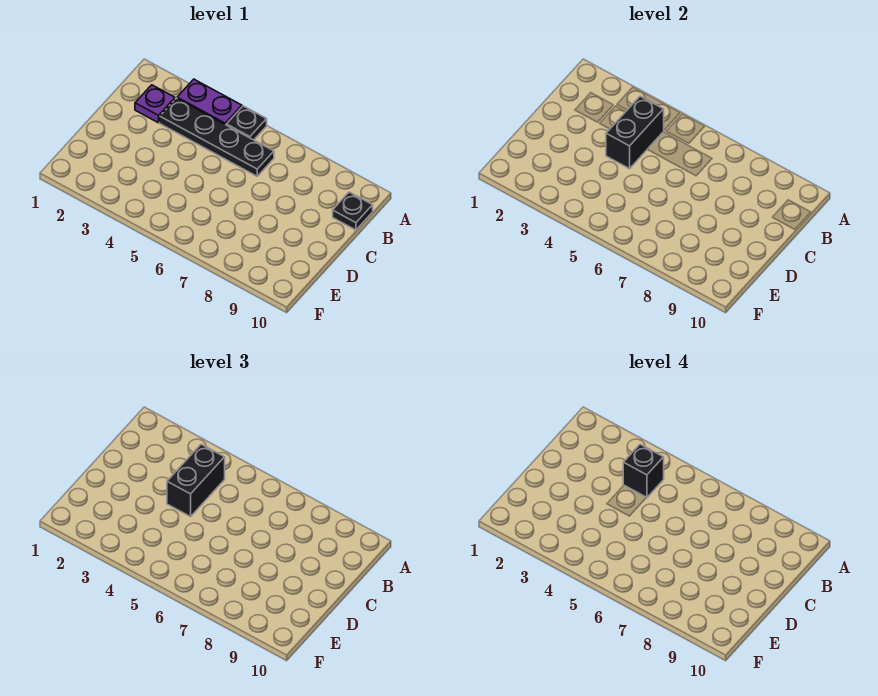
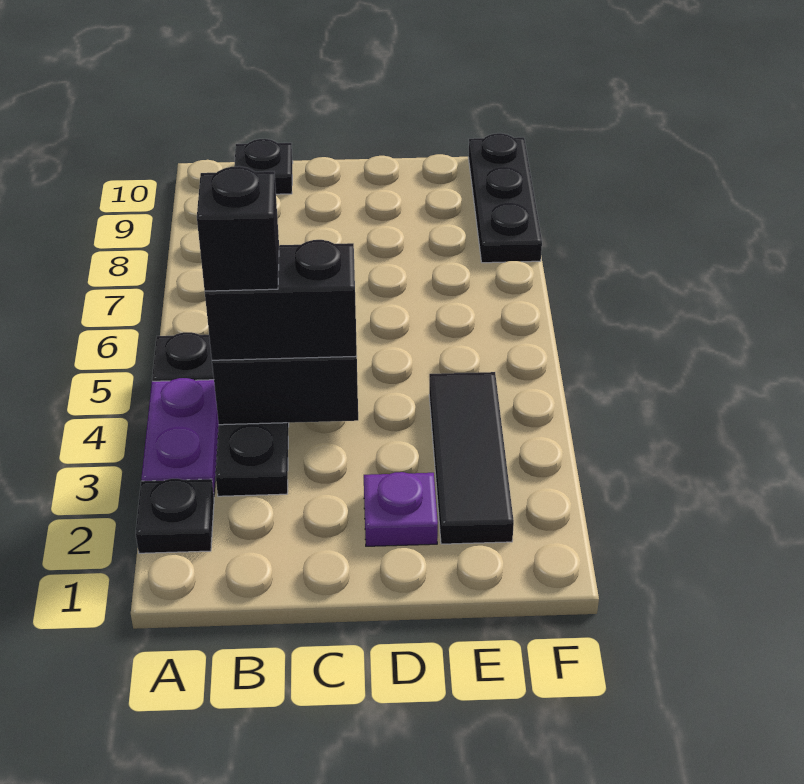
none -> black 1x1 plate [136,479,214,553]
purple 1x1 plate [135,85,175,123] -> purple 1x1 plate moved to [364,472,438,546]
none -> black 1x3 tile [429,372,514,544]
none -> black 1x3 plate [468,133,542,263]

